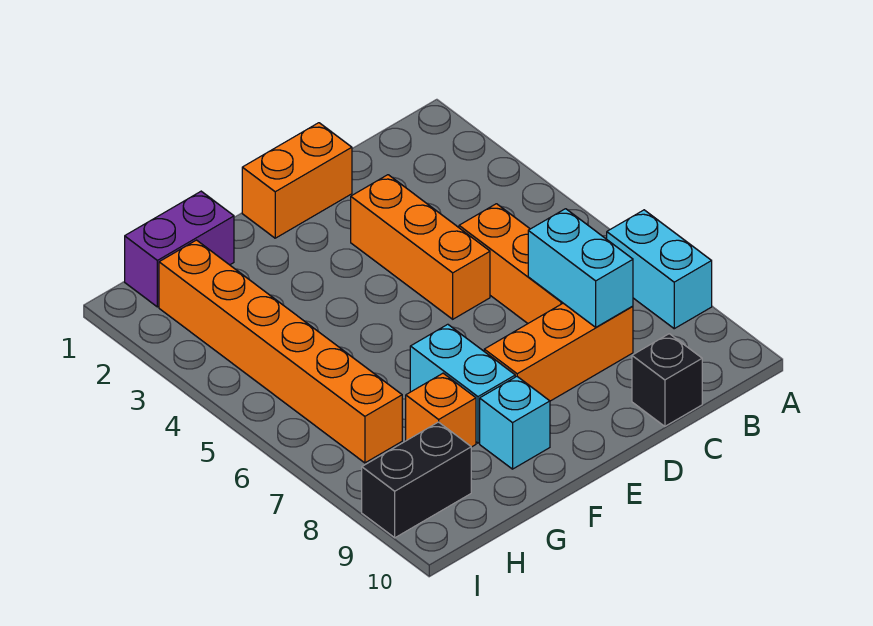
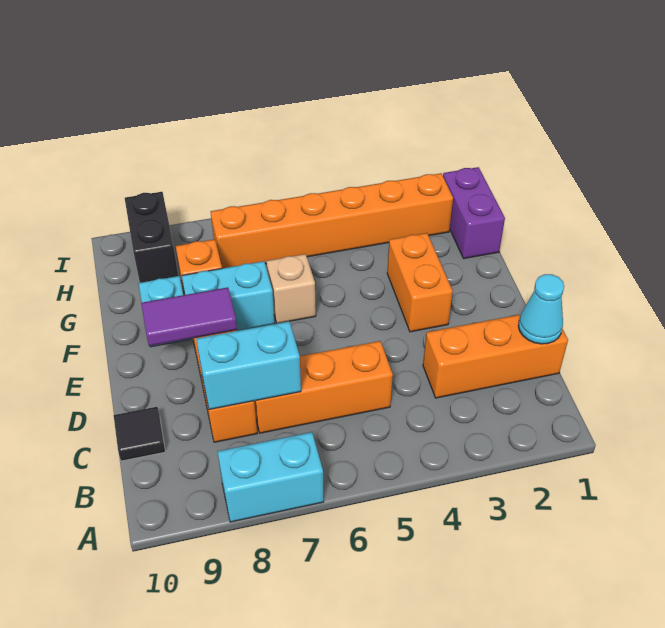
none -> cyan 1x1 cone [518,274,564,344]
black 1x1 brick [632,334,702,426] -> black 1x1 tile [114,407,165,461]
orange 1x2 brick [242,123,352,238] -> orange 1x2 brick moved to [387,233,453,332]
orange 1x3 brick [351,175,490,319] -> orange 1x3 brick moved to [423,314,568,398]
none -> purple 1x2 tile [141,287,237,346]
none -> tan 1x1 brick [266,254,316,324]

